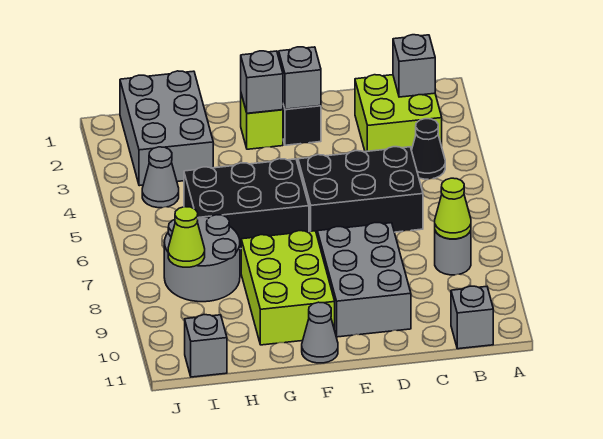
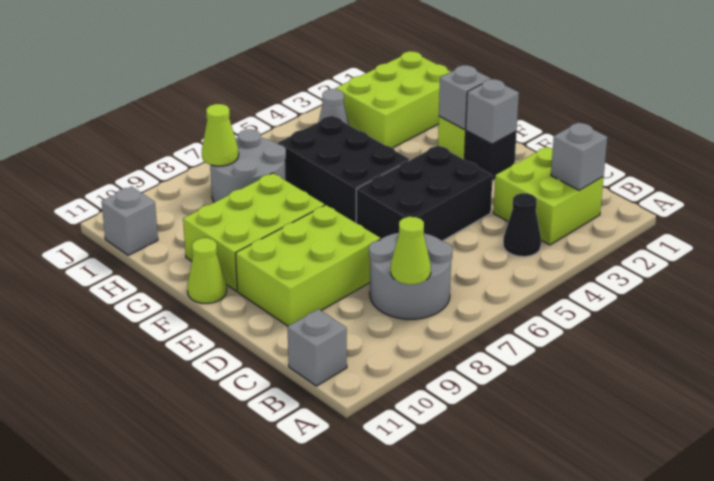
grey 1x1 round brick [435,230,471,275] -> grey 2x2 round brick [369,233,453,319]
black 2x3 brick [298,147,423,234] -> black 2x3 brick turned to [356,145,493,241]
grey 2x3 brick [317,223,411,337] -> lime 2x3 brick [236,205,380,326]
grey 1x1 cone [302,302,338,363] -> lime 1x1 cone [187,238,227,303]
grey 2x3 brick [120,71,213,186] -> lime 2x3 brick [335,51,451,148]

